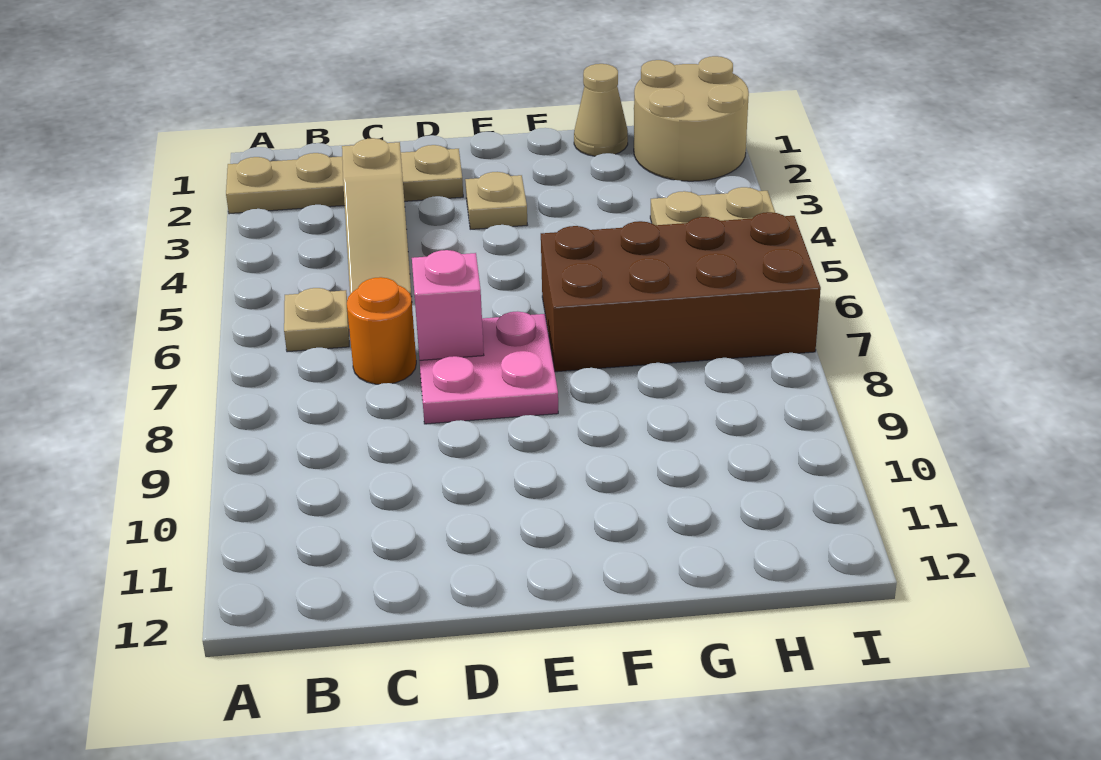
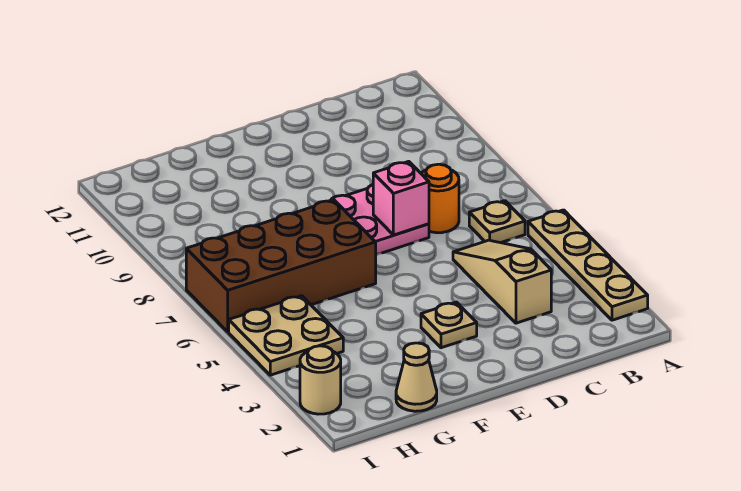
tan 1x4 plate [226,145,463,214] -> tan 1x4 plate turned to [528,210,648,320]
tan 2x2 round brick [634,56,749,181] -> tan 1x1 round brick [300,346,341,414]

